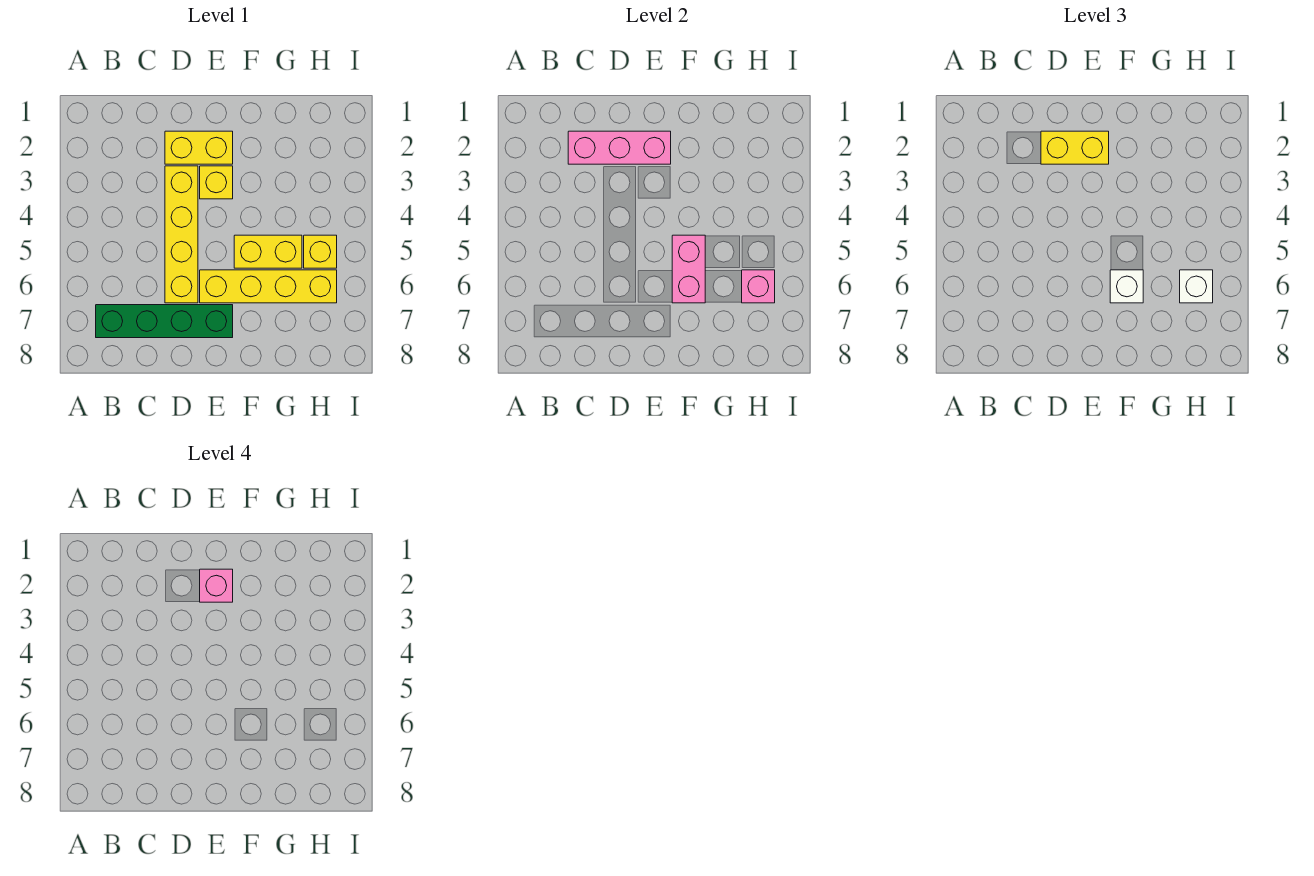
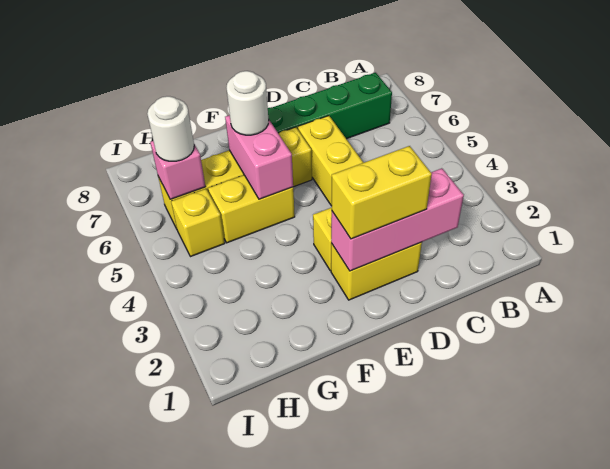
pink 1x1 brick [200,569,233,602] -> none
white 1x1 brick [1110,270,1143,303] -> white 1x1 round brick [227,71,269,135]
white 1x1 brick [1180,270,1213,303] -> white 1x1 round brick [147,96,194,161]

